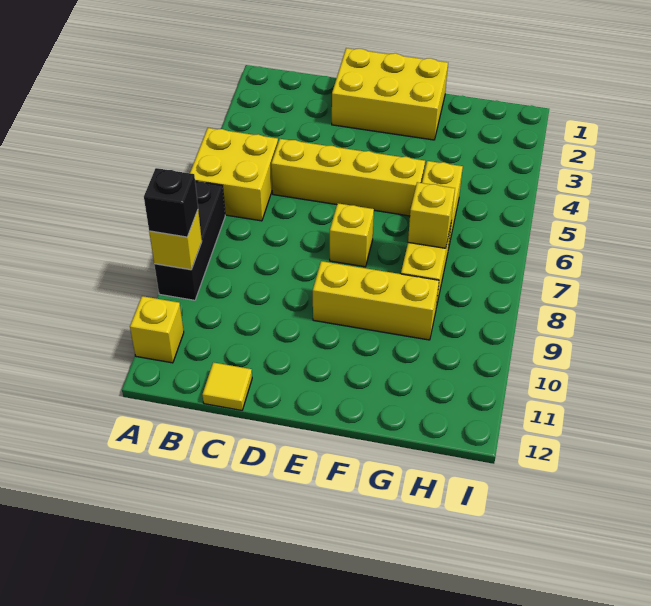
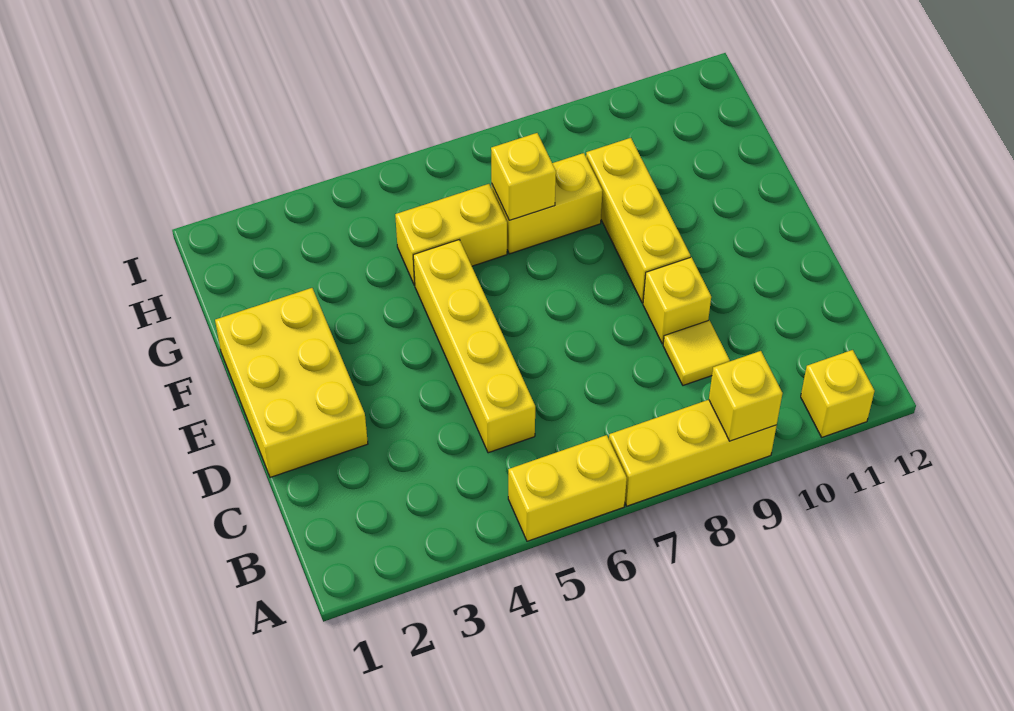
yellow 2x2 brick [190,128,278,221] -> yellow 1x2 brick [508,435,627,541]
black 1x3 brick [154,181,225,300] -> yellow 1x3 brick [609,400,777,506]
black 1x1 brick [144,168,198,237] -> none
yellow 1x1 tile [202,362,252,410] -> yellow 1x1 tile moved to [663,320,730,385]
yellow 1x1 brick [330,203,374,267] -> yellow 1x1 brick moved to [643,257,711,344]

